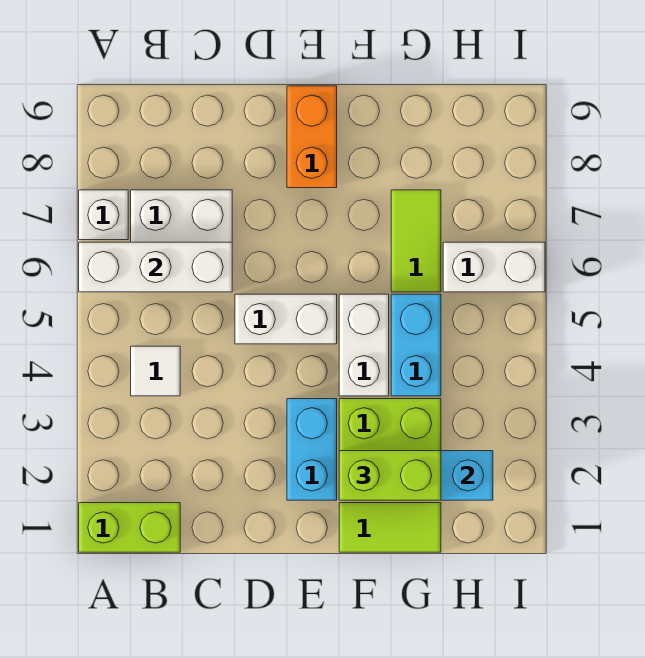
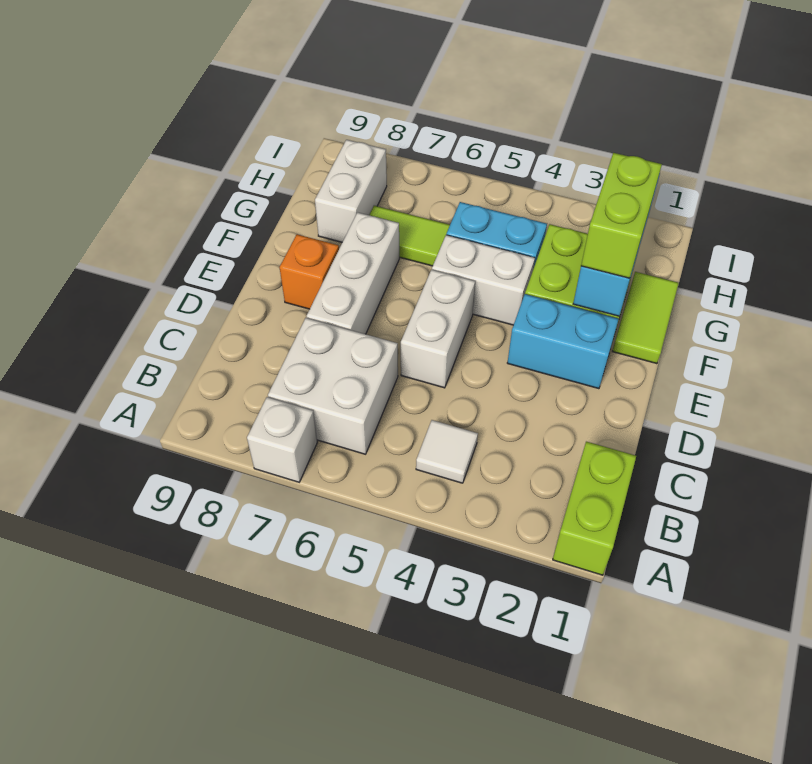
white 1x3 brick [79,242,232,292] -> white 1x3 brick moved to [307,212,399,334]
orange 1x2 brick [287,86,337,188] -> orange 1x1 brick [280,234,339,309]
white 1x2 brick [443,242,545,292] -> white 1x2 brick moved to [315,140,387,242]

